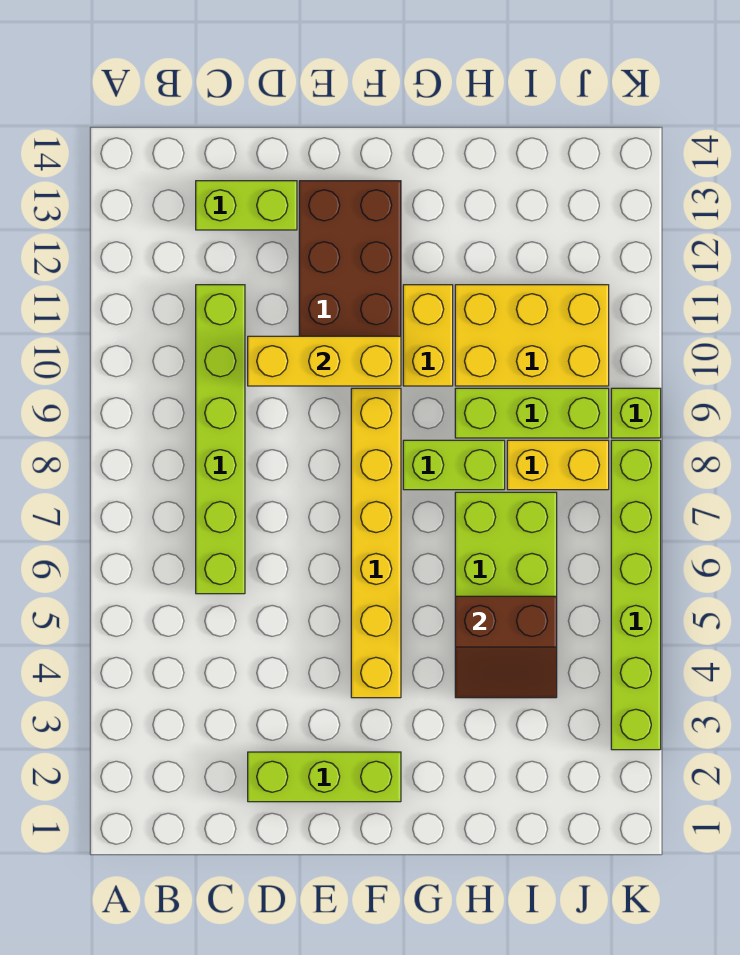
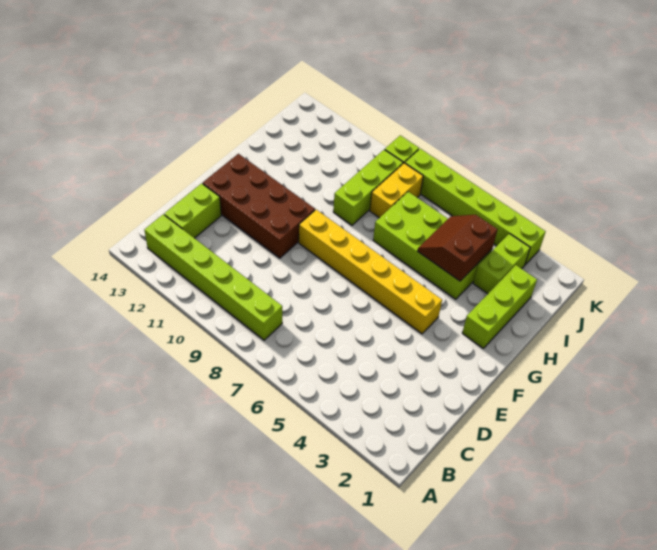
lime 1x6 brick [196,285,245,594] -> lime 1x6 brick moved to [144,214,282,340]
lime 1x3 brick [248,752,401,802] -> lime 1x3 brick moved to [462,265,537,349]
yellow 1x3 brick [248,336,401,386] -> none
lime 1x2 brick [403,440,505,490] -> lime 1x2 brick moved to [473,234,530,294]
yellow 1x2 brick [403,285,453,386] -> none
brown 2x2 slope [455,596,557,698] -> brown 2x2 slope turned to [418,215,498,281]
yellow 2x3 brick [455,285,609,386] -> none

